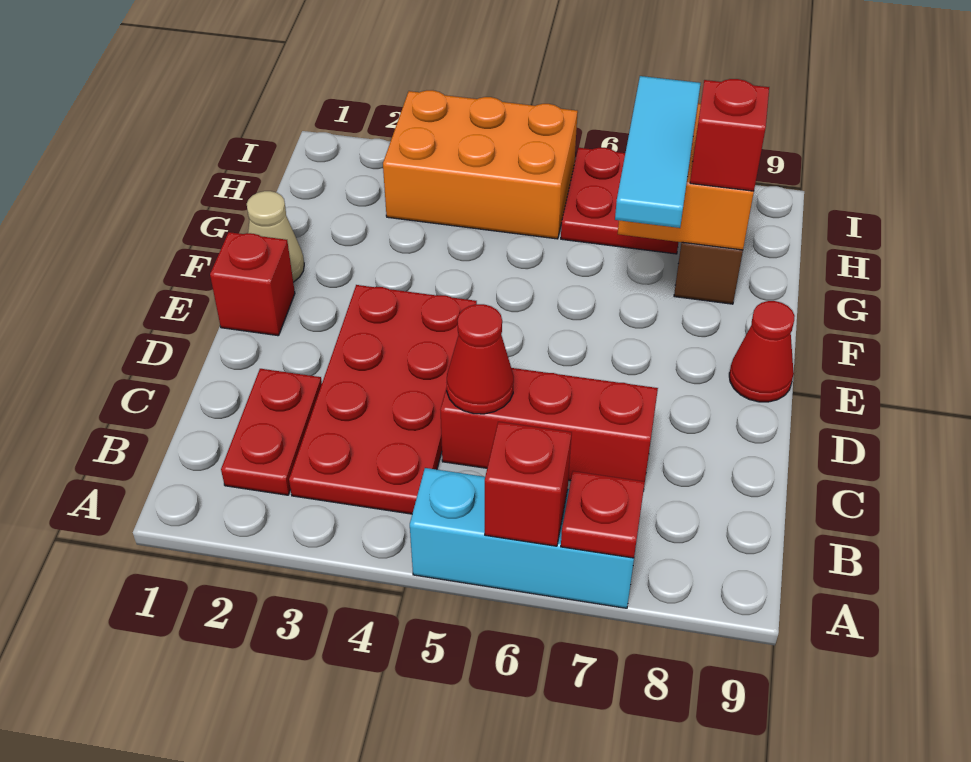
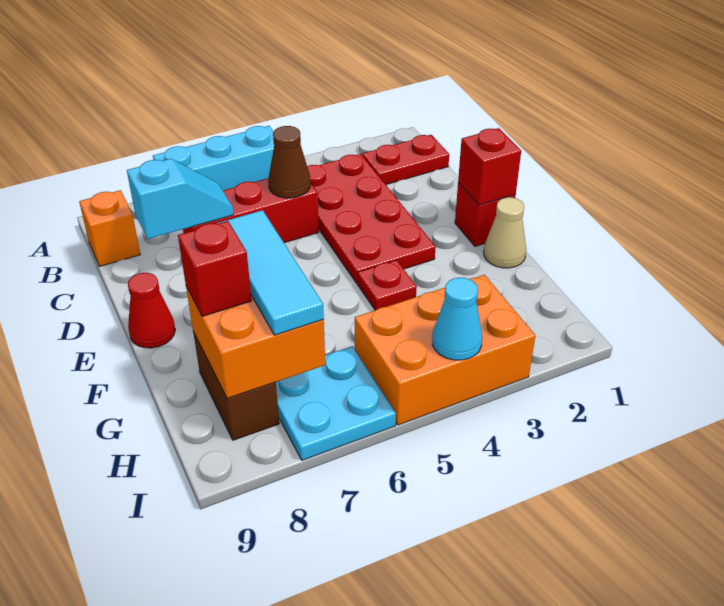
red 1x1 brick [485,422,572,546] -> red 1x1 brick moved to [458,128,521,205]
red 1x1 plate [561,471,645,558] -> red 1x1 plate moved to [358,260,417,310]
red 1x2 plate [221,369,322,495] -> red 1x2 plate turned to [362,135,449,185]
none -> orange 1x1 brick [79,190,140,266]
red 1x1 cone [447,304,514,414] -> brown 1x1 cone [268,126,311,198]
none -> cyan 1x2 slope [127,159,234,239]
red 2x2 plate [561,148,678,254] -> cyan 2x2 plate [276,346,396,460]
none -> cyan 1x1 cone [432,278,482,360]

